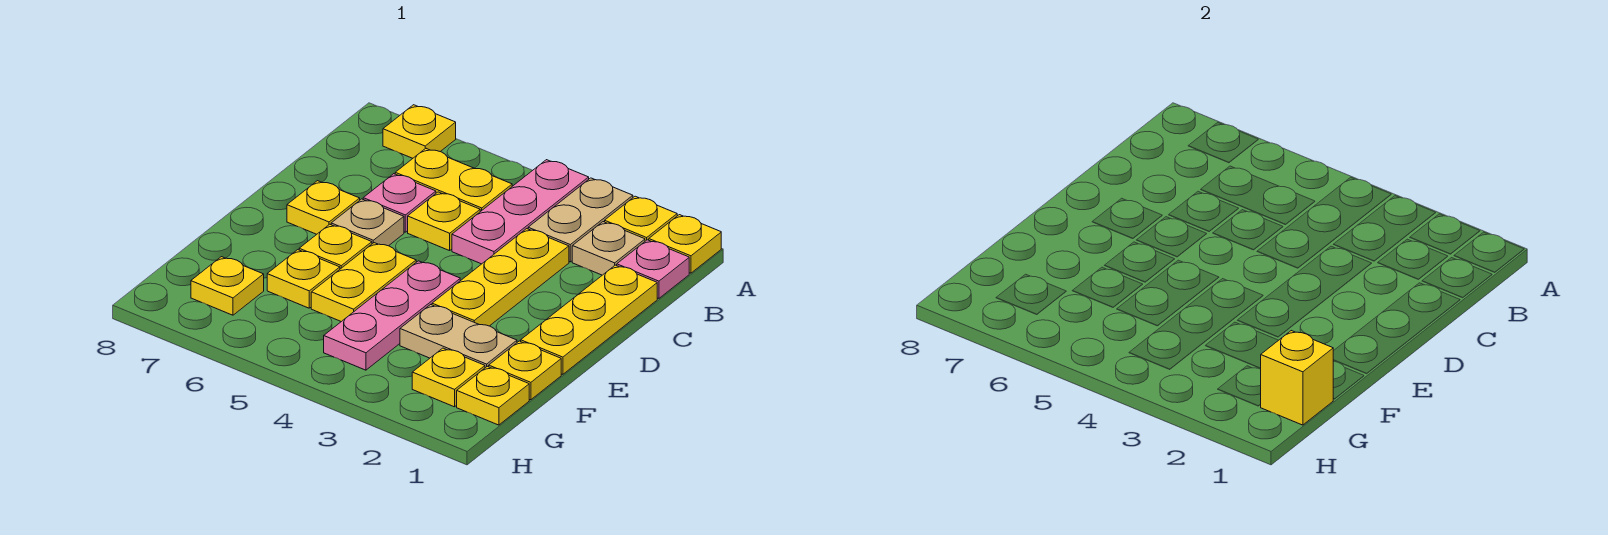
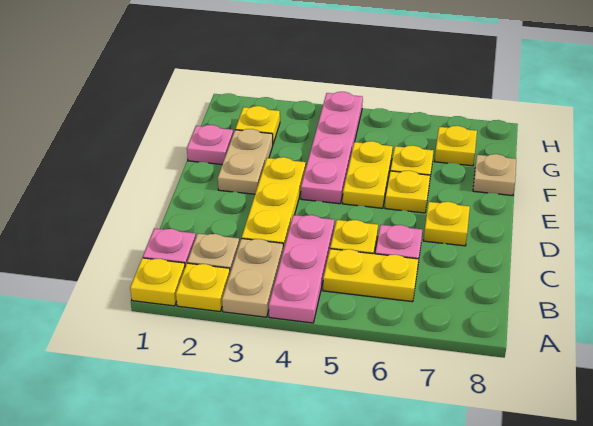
yellow 1x1 plate [383,105,456,158] -> none
yellow 1x3 plate [521,265,657,374] -> none
tan 1x1 plate [331,199,404,246] -> tan 1x1 plate moved to [473,154,516,196]
pink 1x3 plate [324,261,460,370] -> pink 1x4 plate [301,92,363,204]
yellow 1x1 plate [489,341,561,400] -> pink 1x1 plate [187,125,233,164]
tan 1x2 plate [400,305,517,368] -> tan 1x2 plate turned to [218,129,273,194]
yellow 1x1 plate [457,366,529,425] -> none
yellow 1x1 brick [1261,331,1333,425] -> none

